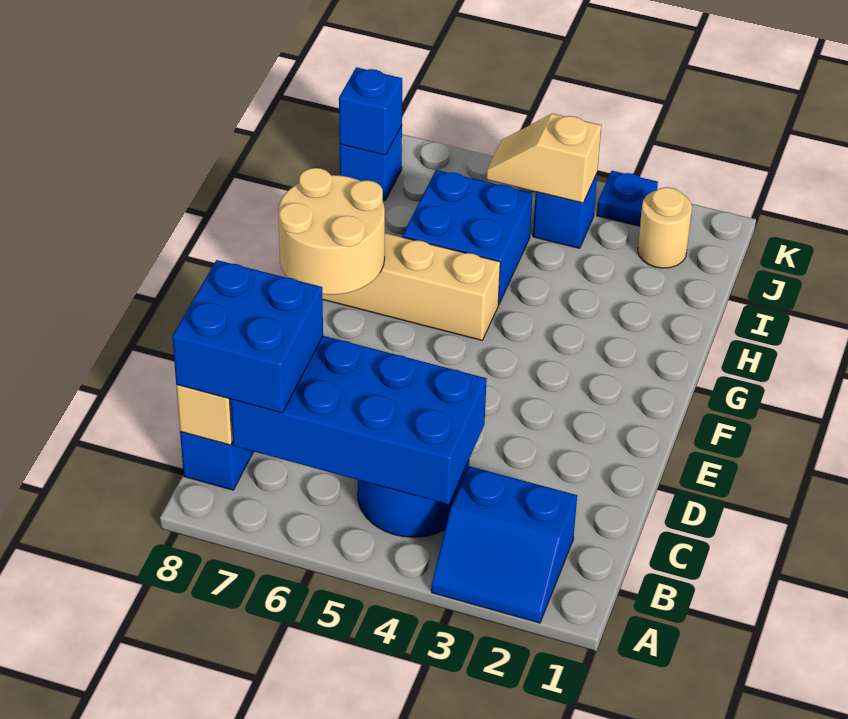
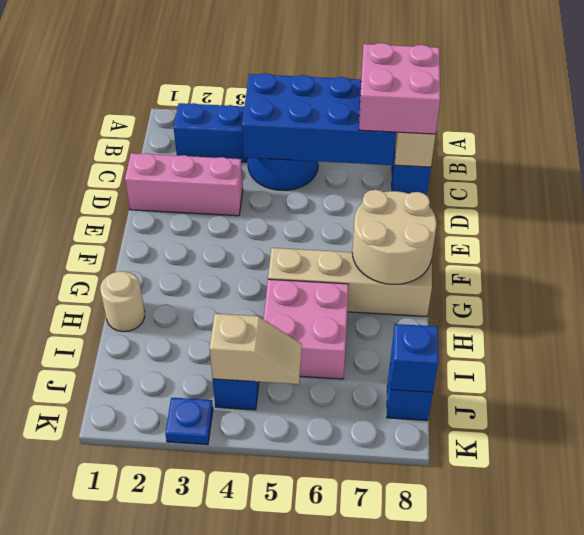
blue 2x2 brick [172,260,323,413] -> pink 2x2 brick [359,43,440,134]
none -> pink 1x3 brick [125,153,243,216]
blue 2x2 brick [402,170,532,305] -> pink 2x2 brick [264,279,349,379]
tan 1x1 round brick [638,187,692,268] -> tan 1x1 round brick moved to [100,271,145,332]

